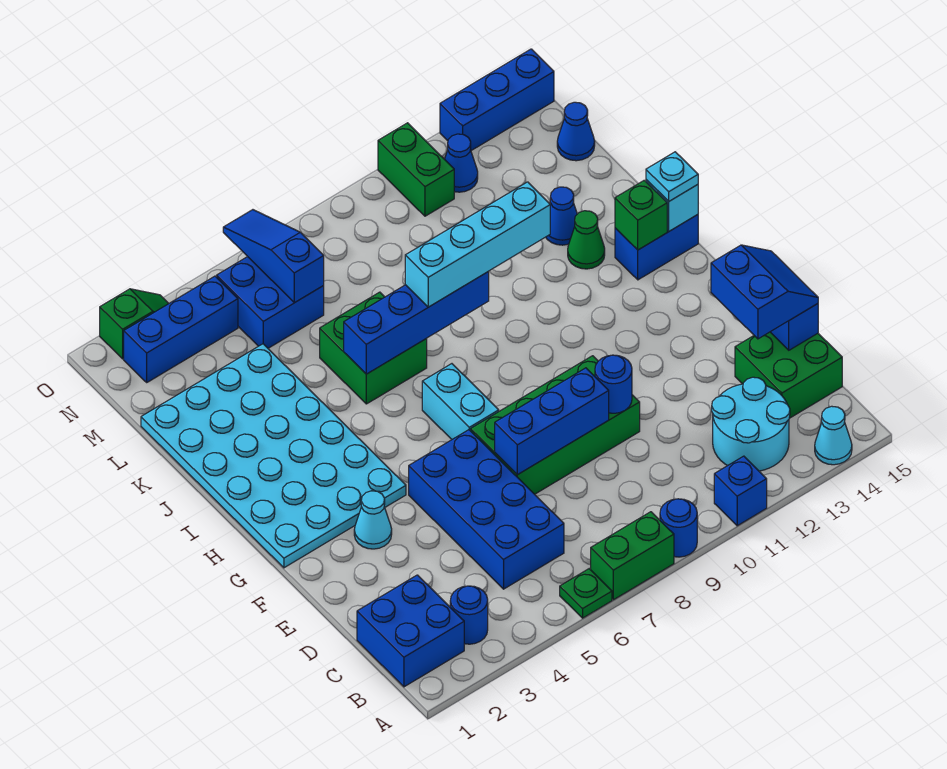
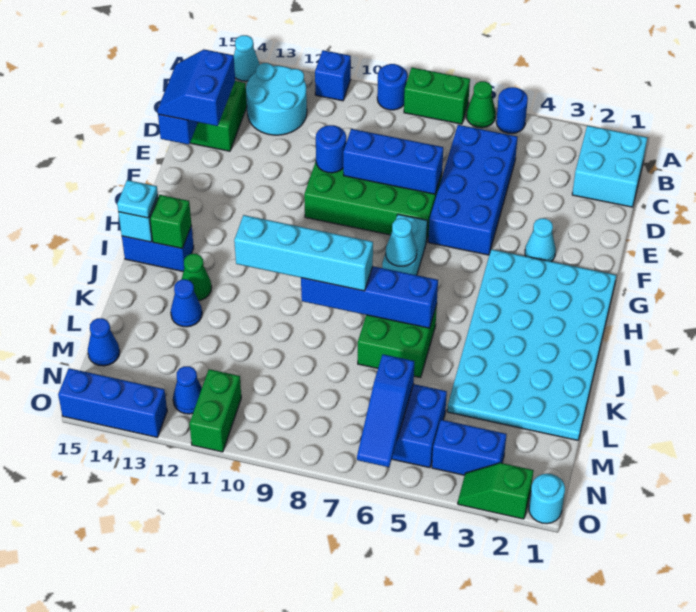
green 1x1 plate [560,569,612,618] -> green 1x1 cone [466,81,496,128]
blue 2x2 brick [357,575,464,687] -> cyan 2x2 brick [572,126,647,207]
blue 1x1 round brick [450,586,488,644] -> blue 1x1 round brick moved to [496,87,528,134]
none -> cyan 1x1 cone [386,218,417,266]
blue 1x3 brick [124,276,238,382] -> blue 1x2 brick [432,420,507,475]
none -> cyan 1x1 round brick [529,474,565,524]

